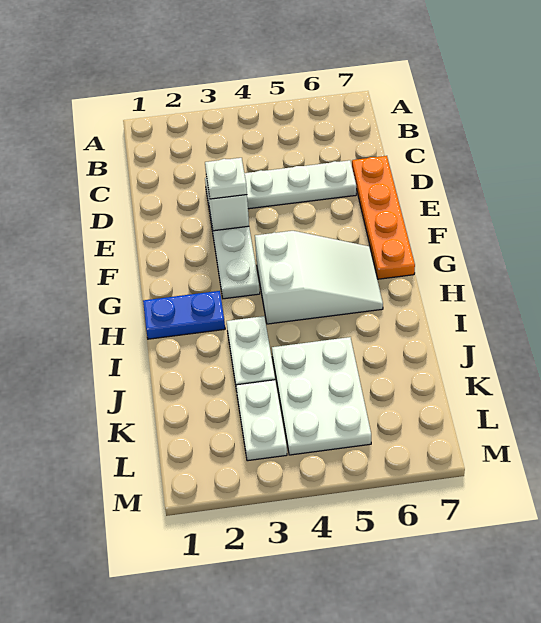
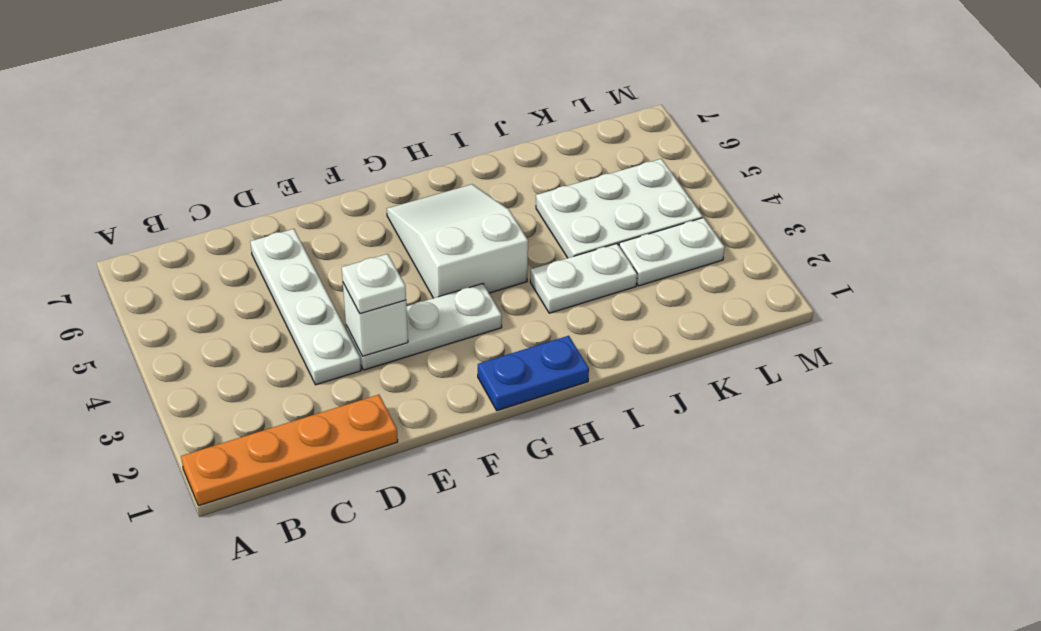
orange 1x4 plate [352,156,415,279] -> orange 1x4 plate moved to [181,395,398,506]
blue 1x2 plate [143,291,225,339] -> blue 1x2 plate turned to [478,336,589,411]

